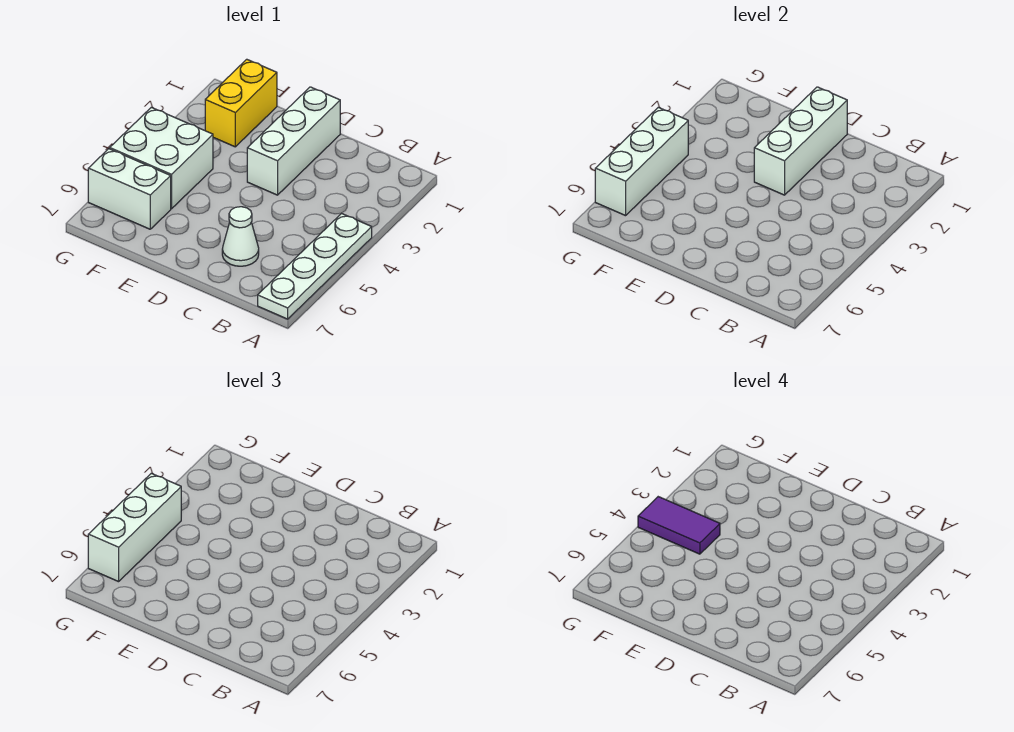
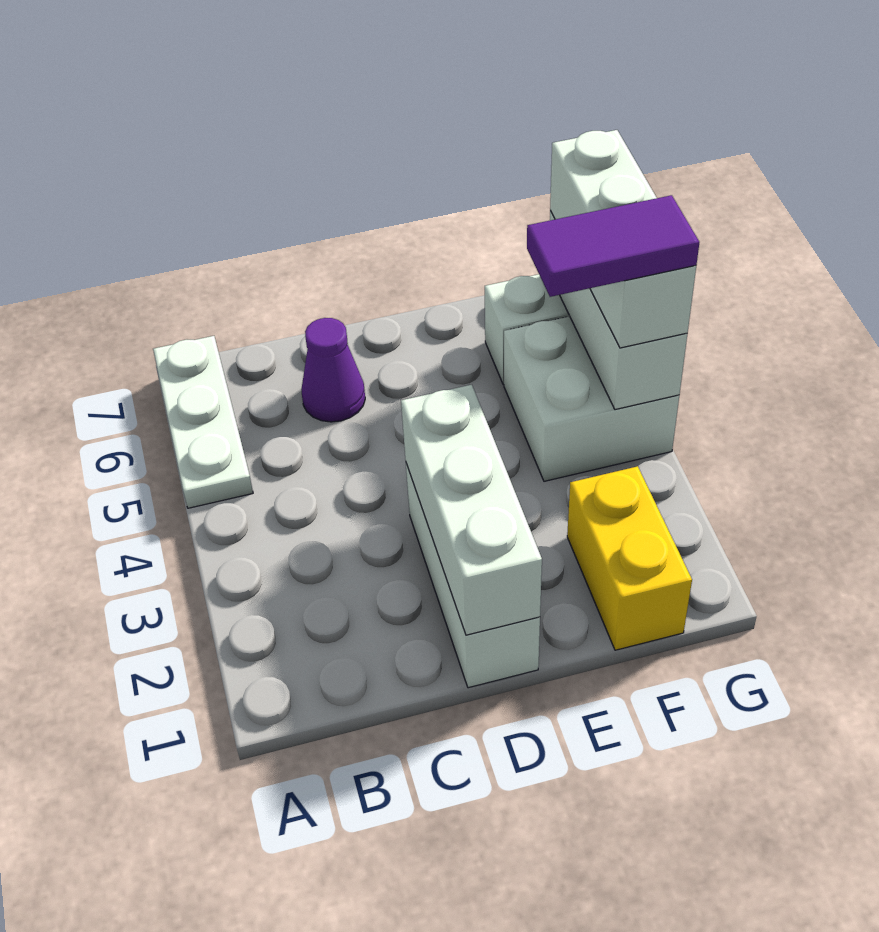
white 1x4 plate [258,213,372,319] -> white 1x3 plate [153,336,253,508]
white 1x1 cone [222,207,259,266] -> purple 1x1 cone [301,318,365,422]

